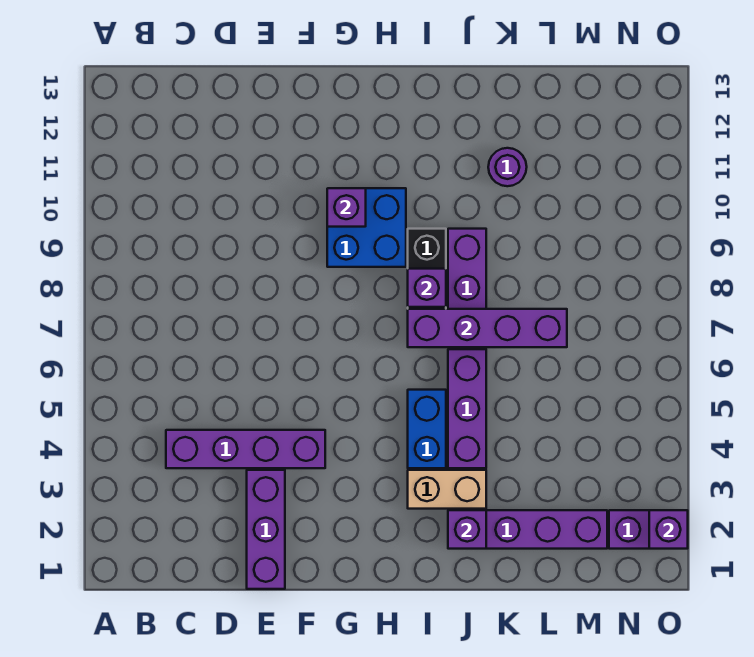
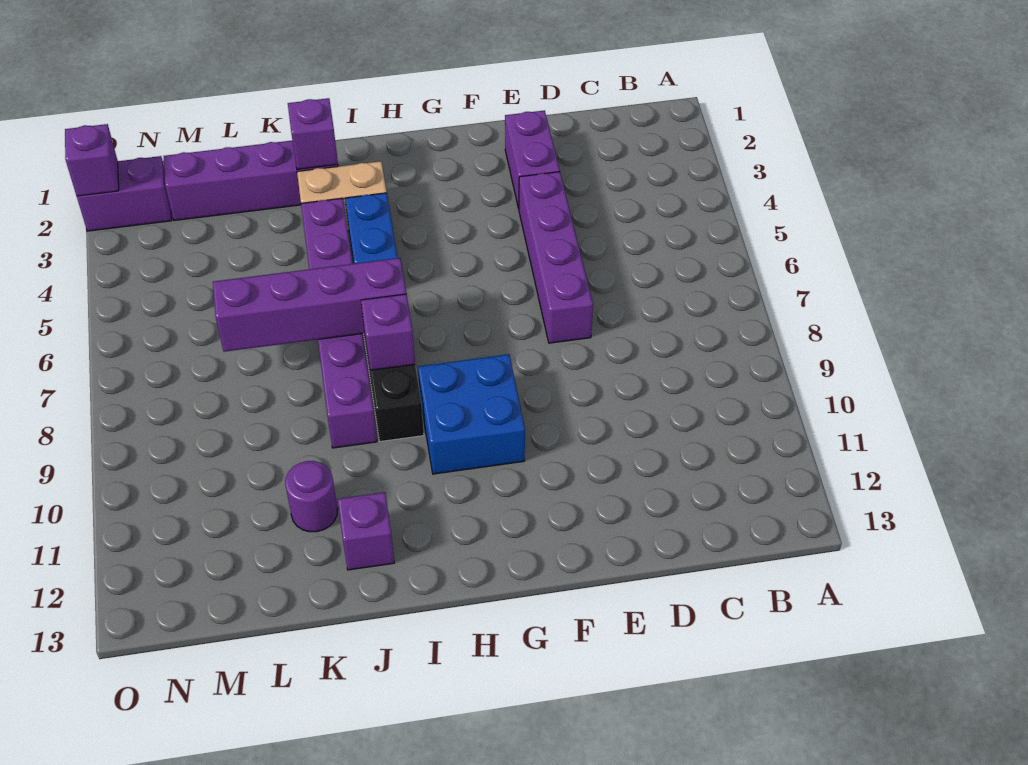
purple 1x4 brick [166,430,325,468] -> purple 1x4 brick turned to [519,172,593,343]
purple 1x3 brick [247,470,285,589] -> purple 1x2 brick [505,110,560,209]
purple 1x1 brick [327,188,366,227] -> purple 1x1 brick moved to [338,492,395,570]

